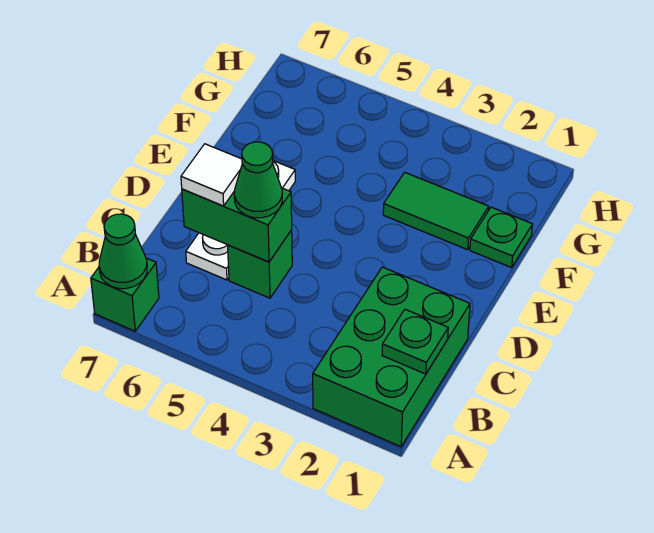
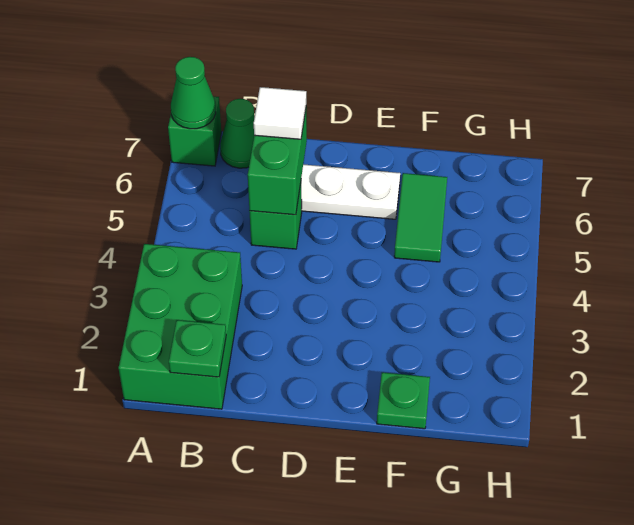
green 2x3 brick [313,267,470,447] -> green 2x3 brick turned to [118,244,242,409]
green 1x1 cone [234,142,282,218] -> green 1x1 cone moved to [220,99,254,168]
green 1x2 tile [383,172,489,250] -> green 1x2 tile moved to [394,173,447,262]

